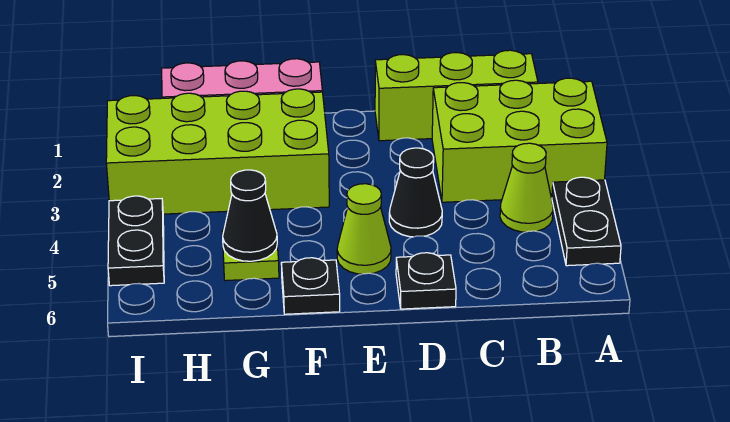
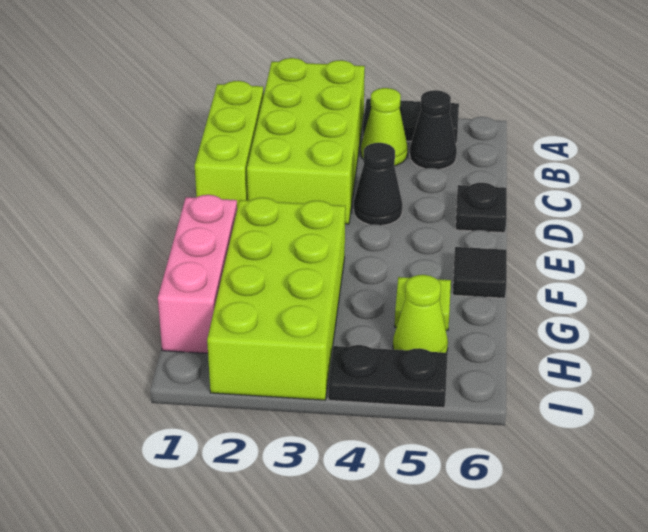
lime 2x3 brick [432,78,607,202] -> lime 2x4 brick [247,58,365,224]
lime 1x1 cone [337,184,391,274] -> lime 1x1 cone moved to [393,275,448,353]
black 1x1 plate [281,258,340,314] -> black 1x1 tile [453,247,507,298]
black 1x1 cone [223,170,277,261] -> black 1x1 cone moved to [410,90,457,170]

